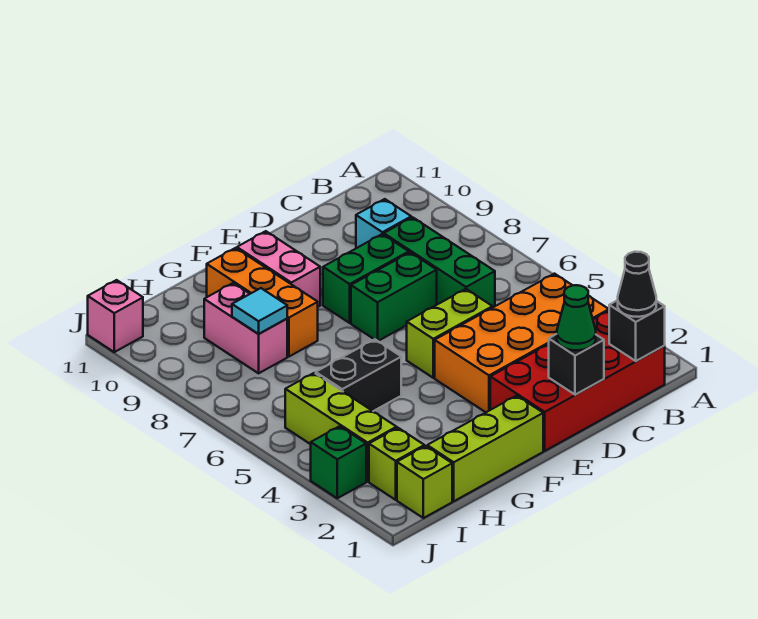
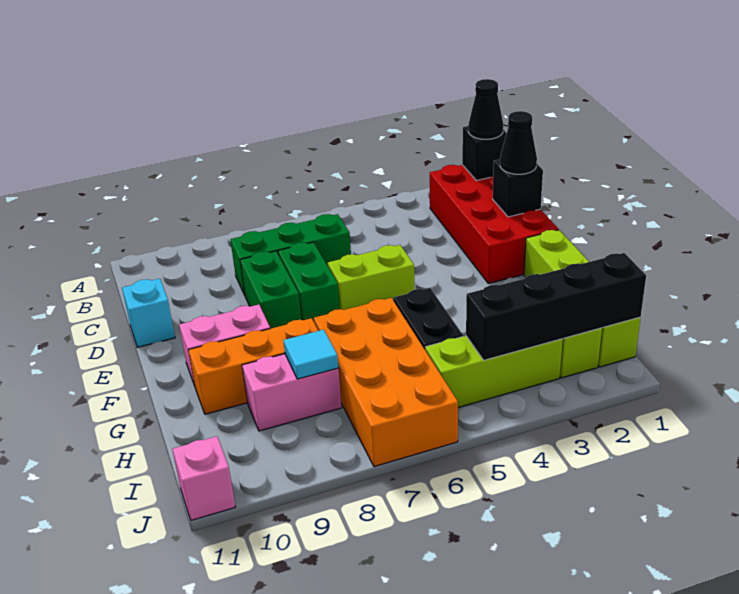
orange 2x4 brick [435,274,609,412] -> orange 2x4 brick moved to [314,298,458,467]
cyan 1x1 brick [356,199,411,248] -> cyan 1x1 brick moved to [122,279,175,347]
green 1x1 cone [557,285,596,350] -> black 1x1 cone [500,111,537,174]
lime 1x2 brick [407,289,492,378] -> lime 1x2 brick turned to [328,245,415,310]
none -> black 1x4 brick [466,253,646,360]
green 1x1 brick [311,426,366,498] -> none

